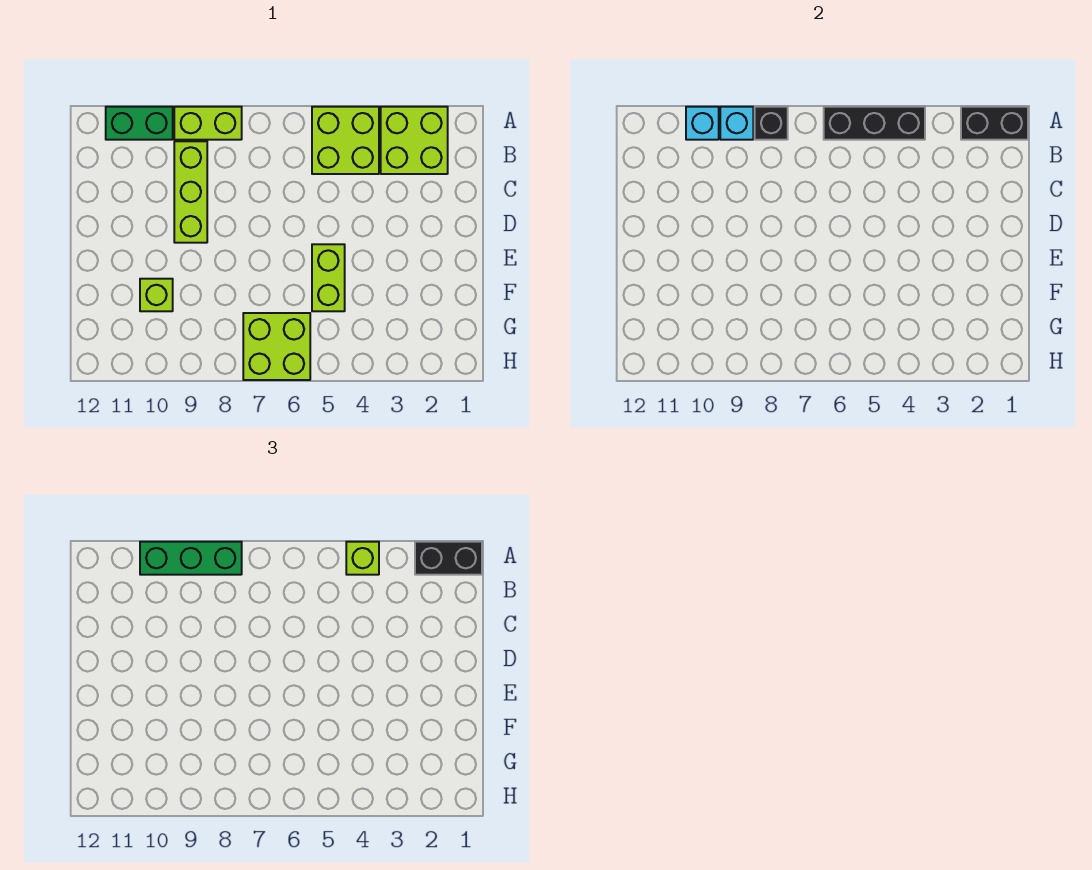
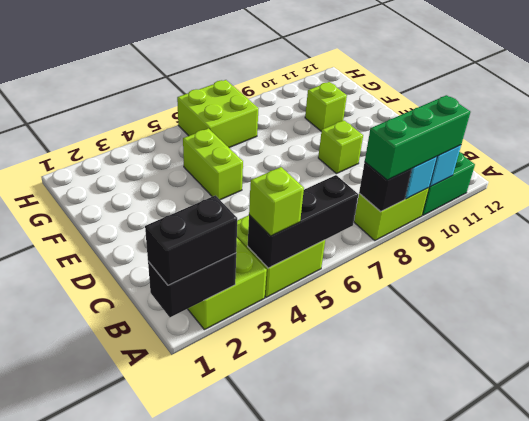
lime 1x3 brick [174,141,207,243] -> lime 1x1 brick [318,120,363,174]

